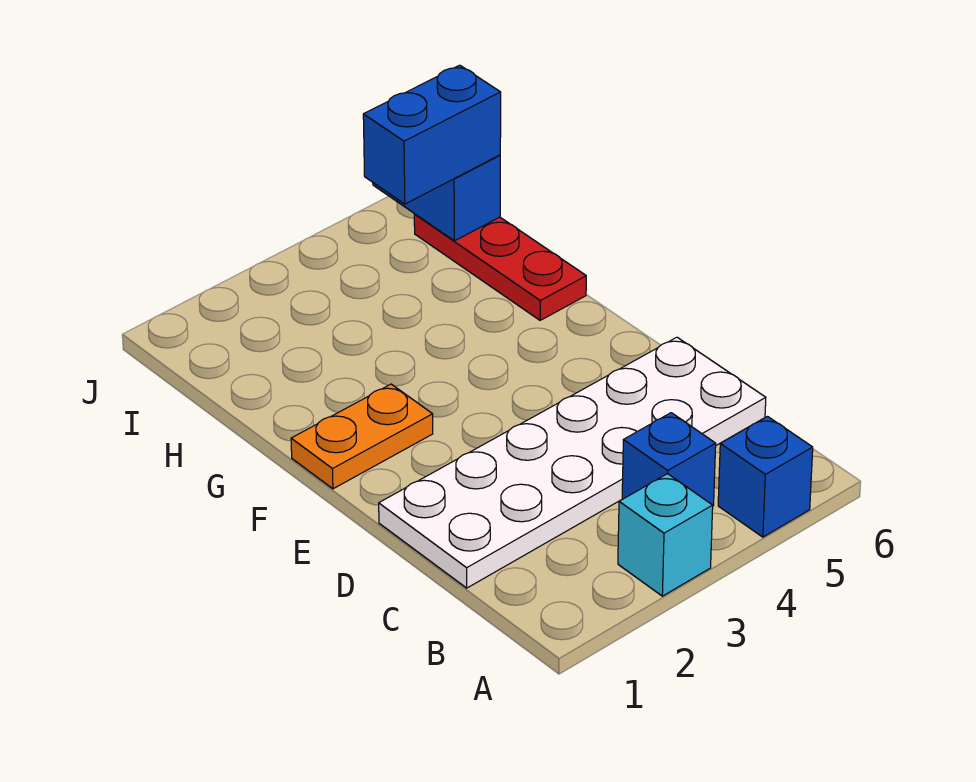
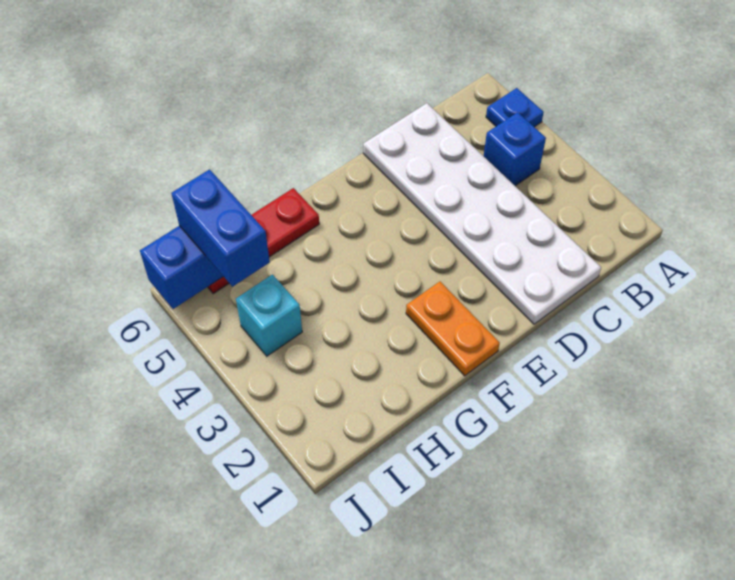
cyan 1x1 brick [618,474,713,596] -> cyan 1x1 brick moved to [236,274,302,356]
blue 1x1 brick [718,417,813,537] -> blue 1x1 plate [486,88,544,127]

